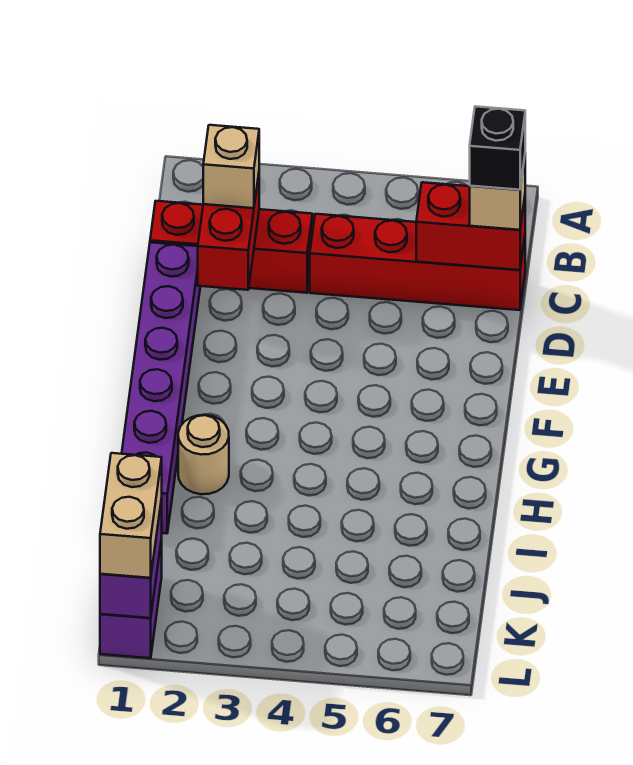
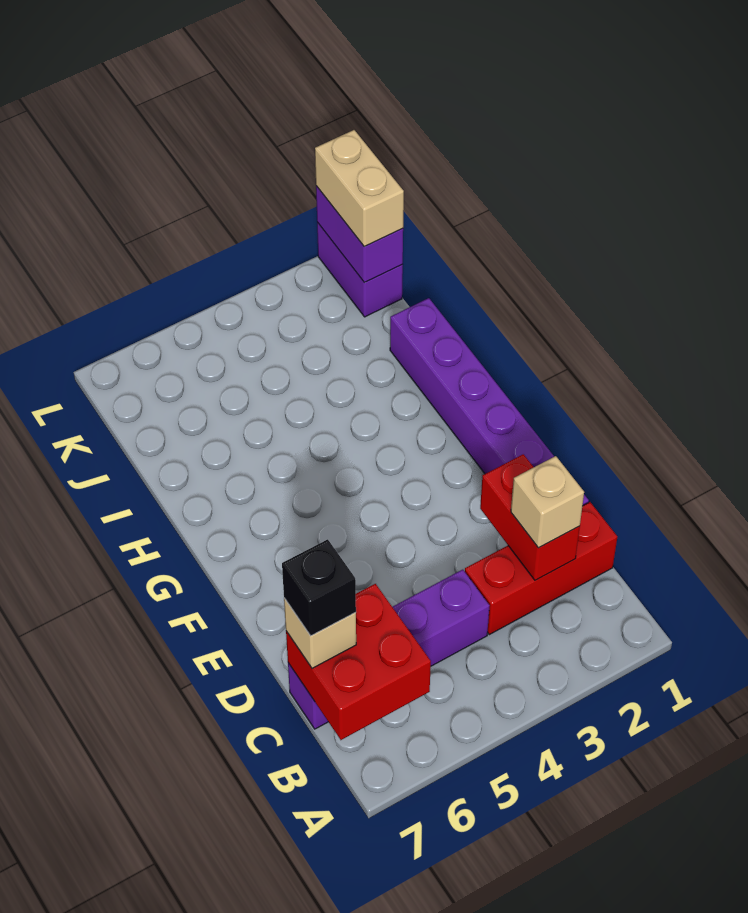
red 1x4 brick [310,214,525,310] -> purple 1x4 brick [288,570,490,729]
red 1x2 brick [416,182,525,270] -> red 2x2 brick [286,584,431,740]
tan 1x1 round brick [178,415,229,494] -> none

